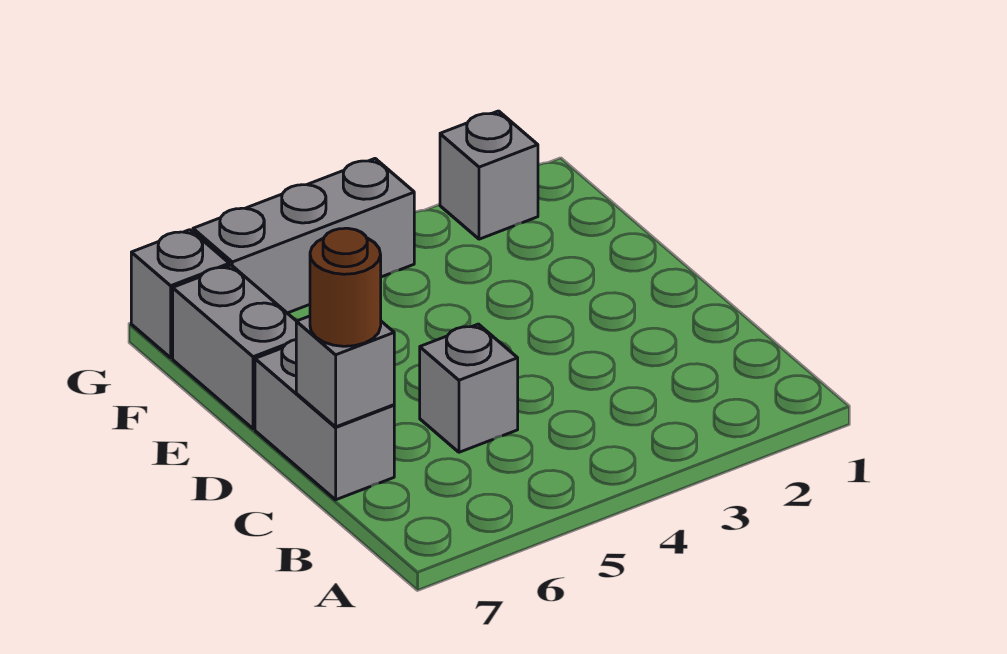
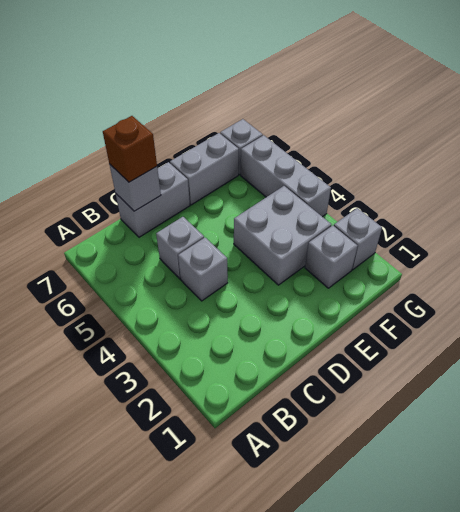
none -> grey 1x1 brick [178,238,228,301]
brown 1x1 round brick [310,228,381,346] -> brown 1x1 brick [103,116,157,182]
none -> grey 2x2 brick [234,186,331,285]
none -> grey 1x1 brick [305,225,358,288]

